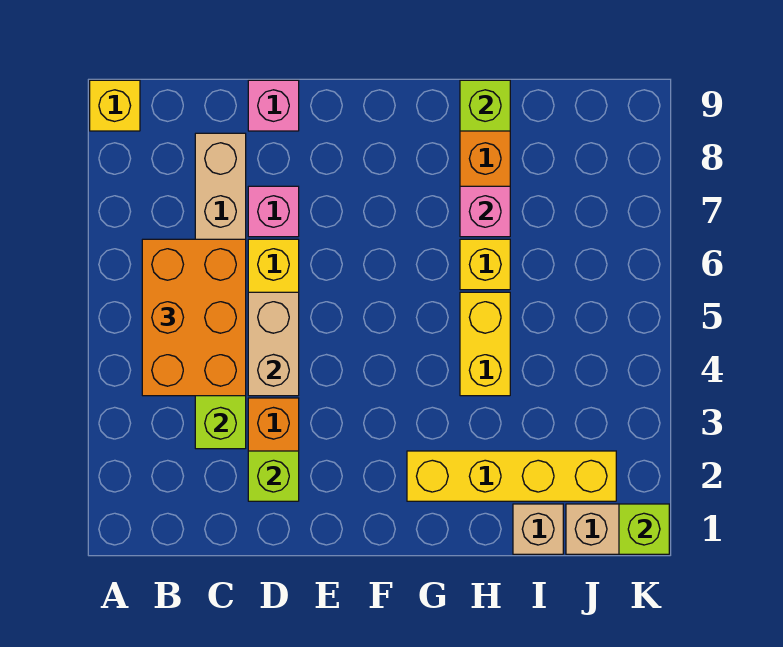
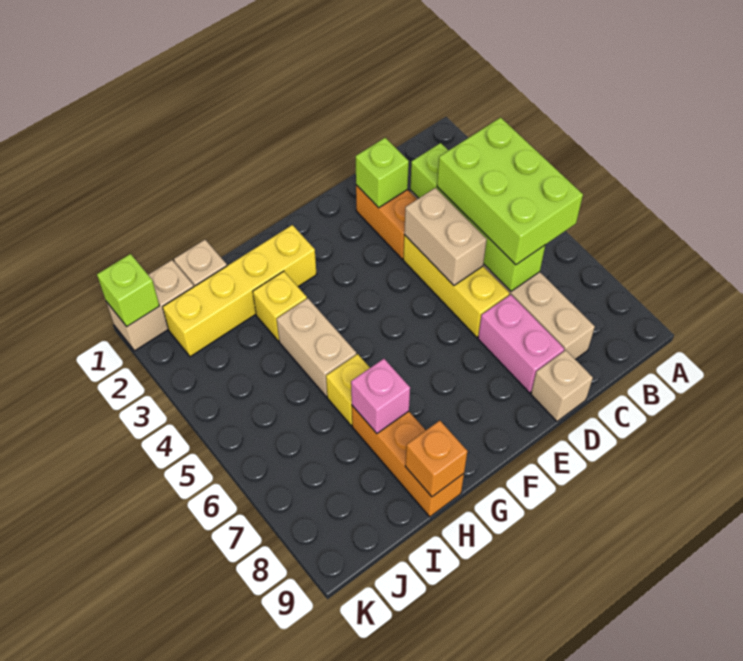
yellow 1x1 brick [90,80,140,131] -> yellow 1x1 brick moved to [253,271,307,341]
orange 2x3 brick [142,239,246,396] -> lime 2x3 brick [437,117,583,265]
pink 1x1 brick [248,186,299,237] -> pink 1x2 brick [478,294,564,393]
pink 1x1 brick [248,80,299,131] -> tan 1x1 brick [531,350,593,421]
yellow 1x2 brick [460,292,510,396] -> tan 1x2 brick [277,298,357,397]
lime 1x1 brick [460,80,510,131] -> orange 1x1 brick [405,421,468,497]

